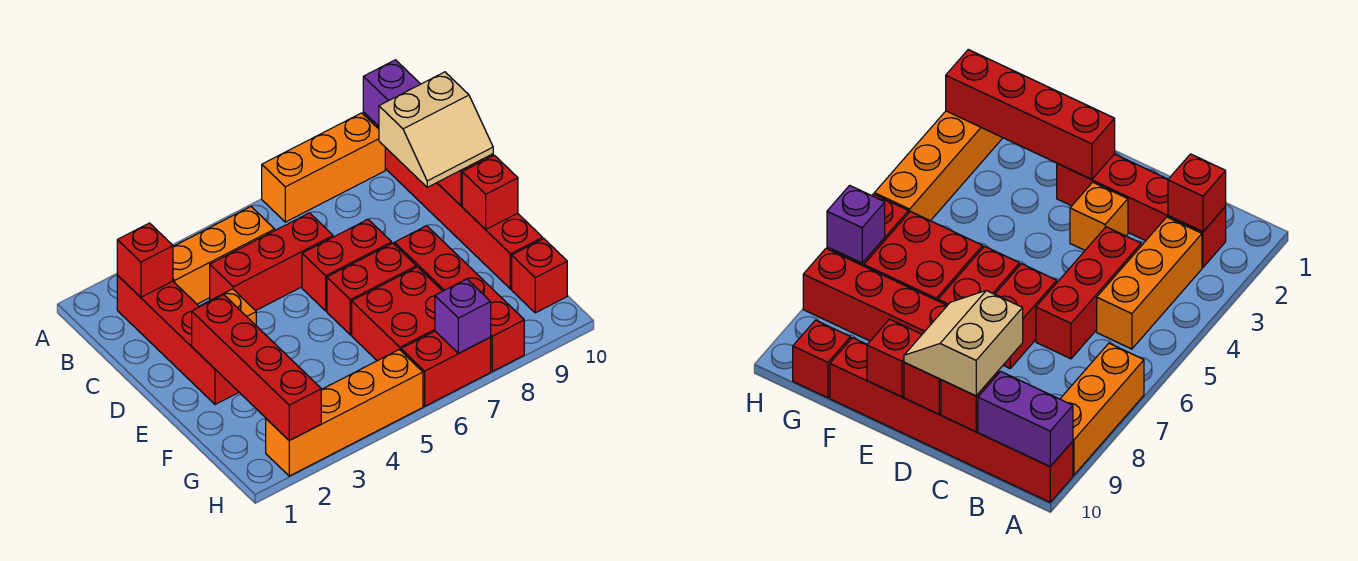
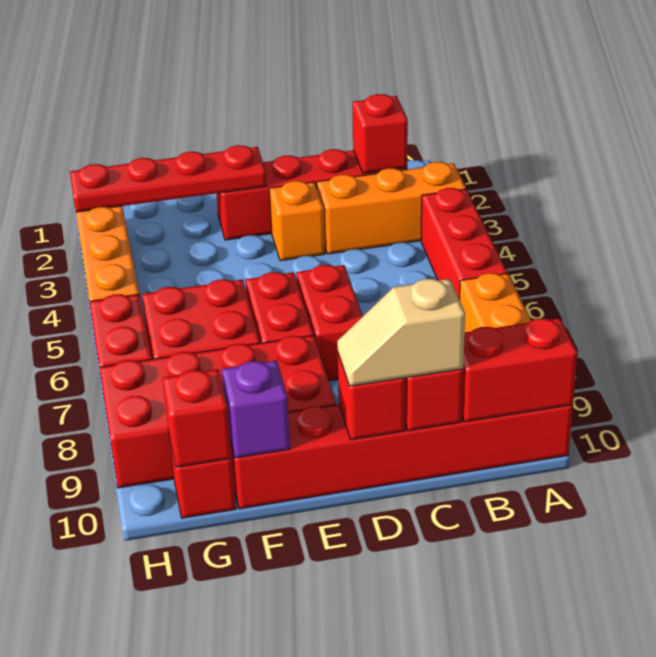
purple 1x2 brick [363,60,420,126] -> red 1x2 brick [462,318,578,422]
orange 1x3 brick [173,206,275,304] -> orange 1x3 brick turned to [317,162,466,254]
red 1x3 brick [210,213,333,311] -> red 1x3 brick moved to [421,188,507,300]
tan 2x2 slope [379,72,493,187] -> tan 1x2 slope [337,279,465,386]
red 1x4 brick [192,295,321,440] -> red 1x4 plate [70,145,267,212]
red 1x4 brick [395,226,524,371] -> red 2x4 brick [100,335,336,488]
red 1x1 brick [462,155,518,229] -> red 1x1 brick moved to [163,369,232,467]
purple 1x1 brick [435,279,491,353] -> purple 1x1 brick moved to [222,361,290,458]

